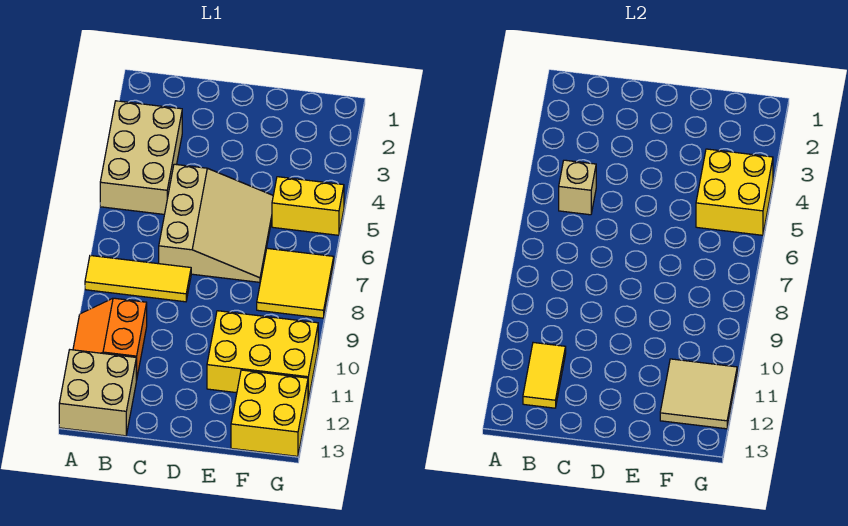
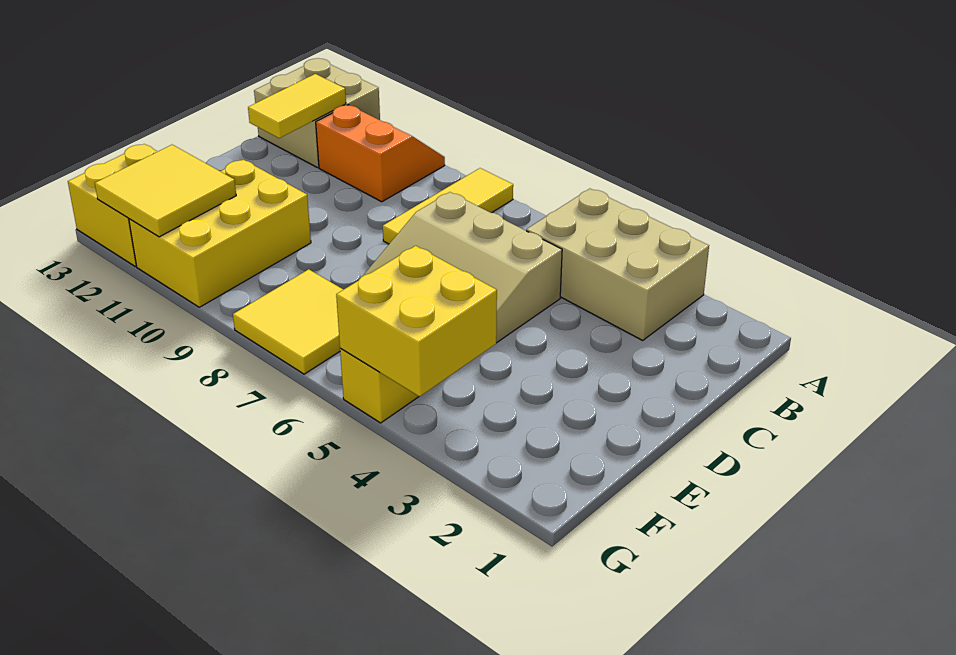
tan 1x1 brick [559,160,596,215] -> none
yellow 1x2 tile [523,343,566,408] -> yellow 1x2 tile turned to [248,74,346,138]
tan 2x2 tile [660,359,737,429] -> yellow 2x2 tile [95,145,236,237]

